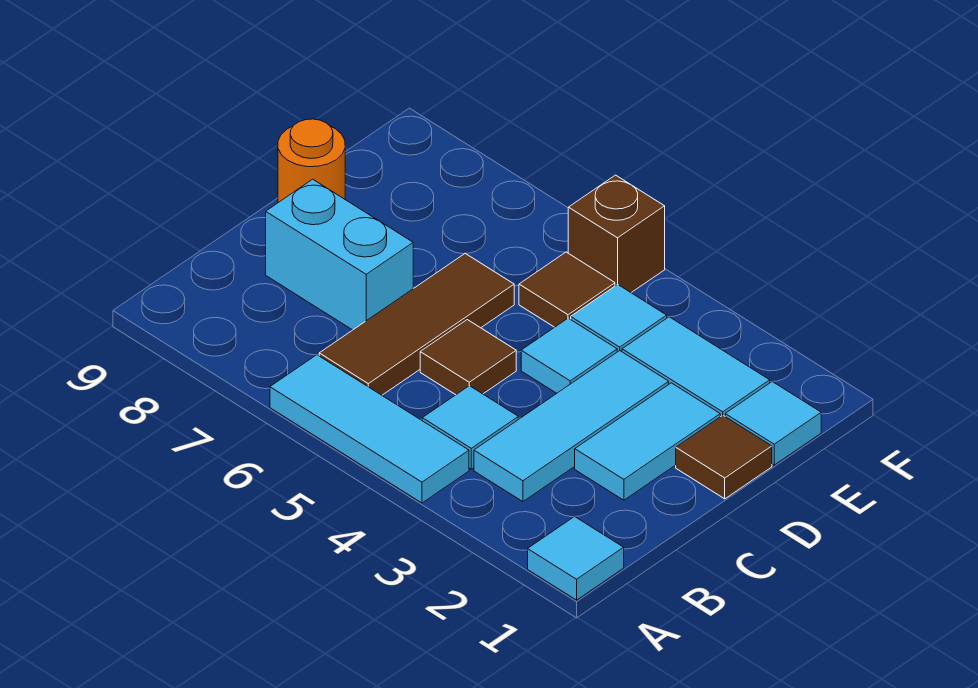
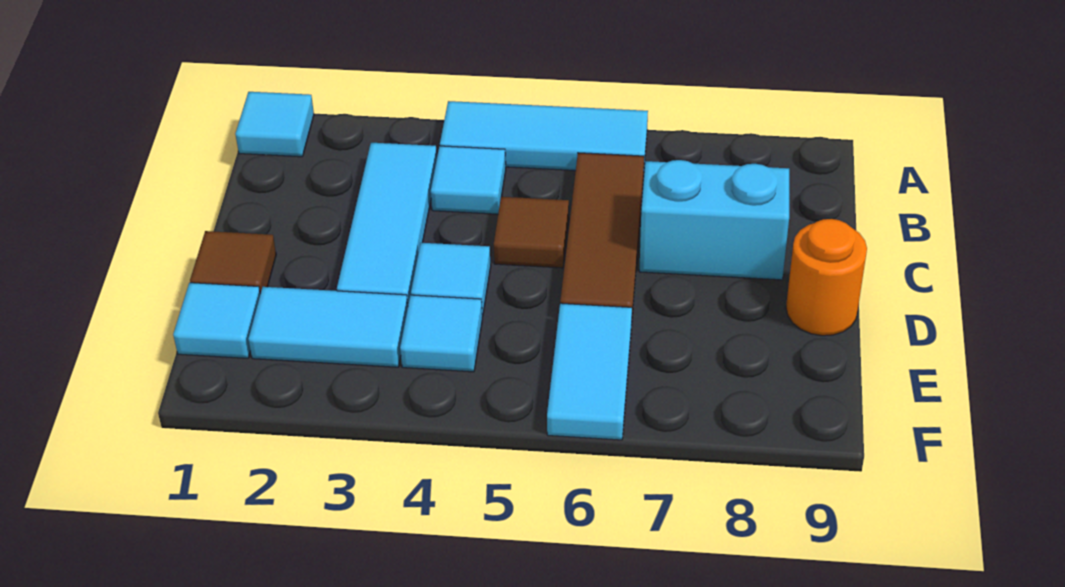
cyan 1x2 tile [575,383,720,500] -> cyan 1x2 tile moved to [547,303,632,440]
brown 1x1 tile [519,252,615,327] -> none
brown 1x1 brick [568,175,665,293] -> none

